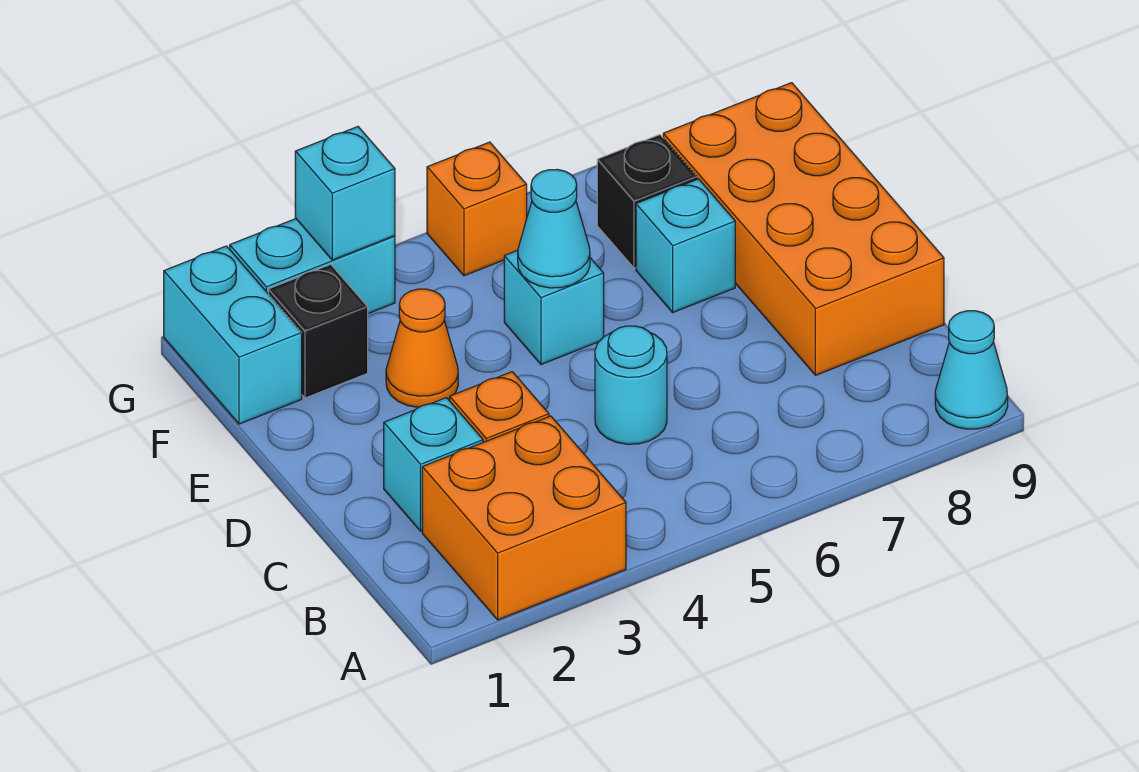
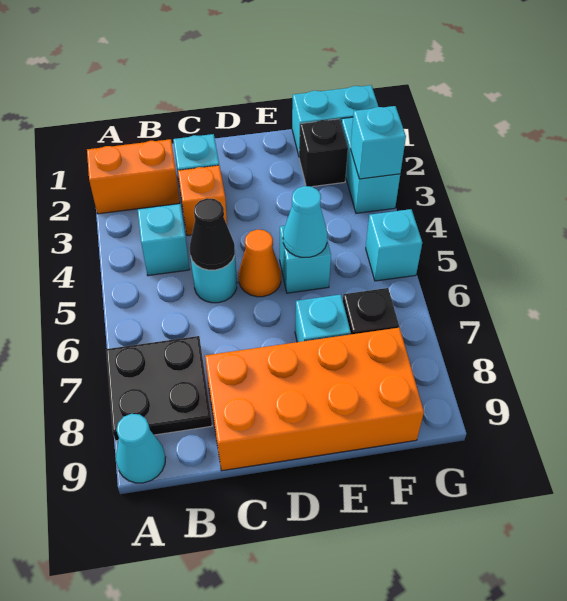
orange 2x2 brick [422,416,626,620] -> orange 1x2 brick [87,139,180,214]
none -> black 2x2 plate [106,336,212,441]
none -> cyan 1x1 brick [138,204,190,276]
none -> black 1x1 cone [190,198,235,270]
orange 1x1 cone [386,289,458,407] -> orange 1x1 cone moved to [239,230,281,297]
orange 1x1 brick [427,142,527,276] -> cyan 1x1 brick [366,209,422,281]

